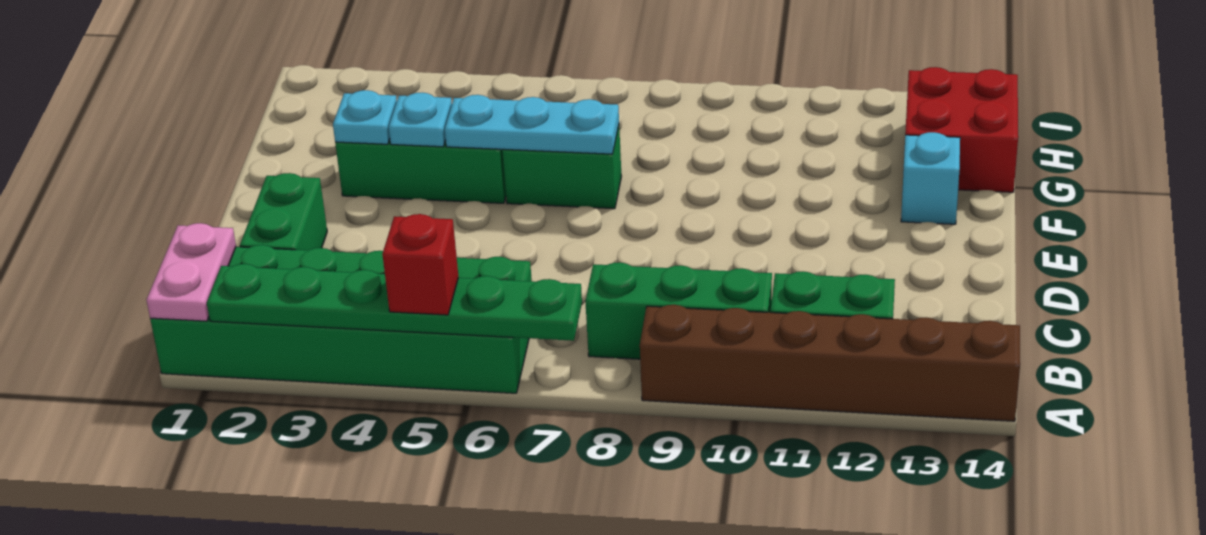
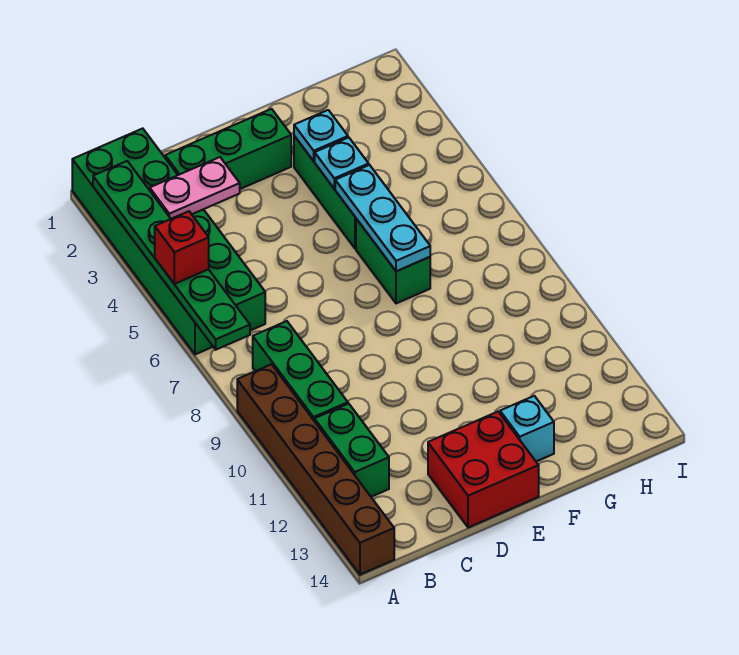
pink 1x2 plate [147,223,236,321] -> pink 1x2 plate moved to [150,157,240,219]
green 1x2 brick [240,173,327,250] -> green 1x3 brick [165,109,291,189]
red 2x2 brick [905,67,1018,192] -> red 2x2 brick moved to [428,412,539,528]

